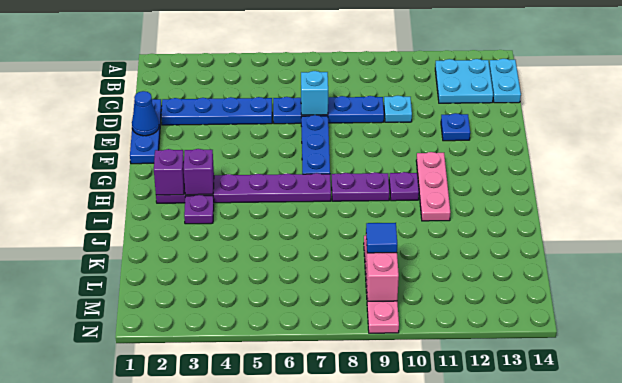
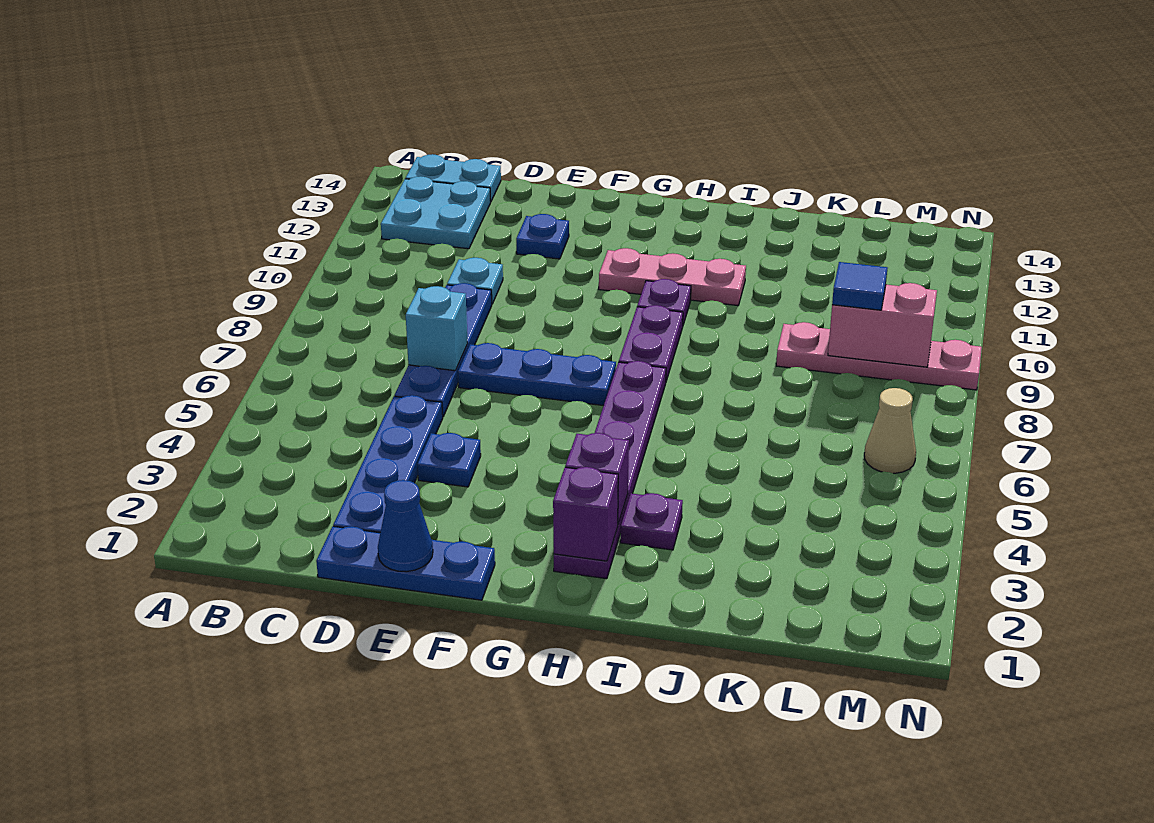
none -> blue 1x1 plate [417,433,481,487]
none -> tan 1x1 cone [864,388,916,473]

